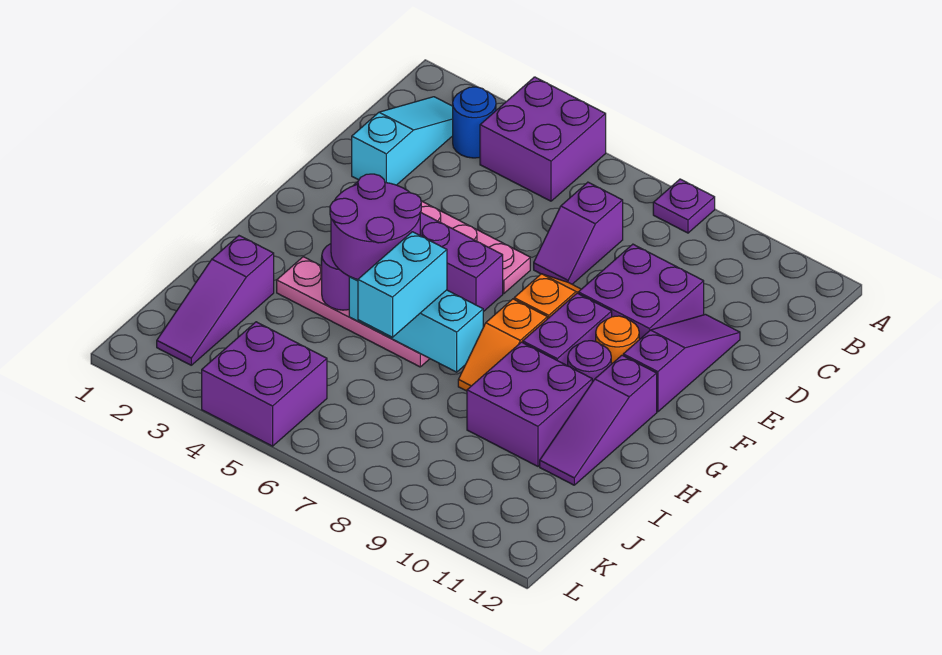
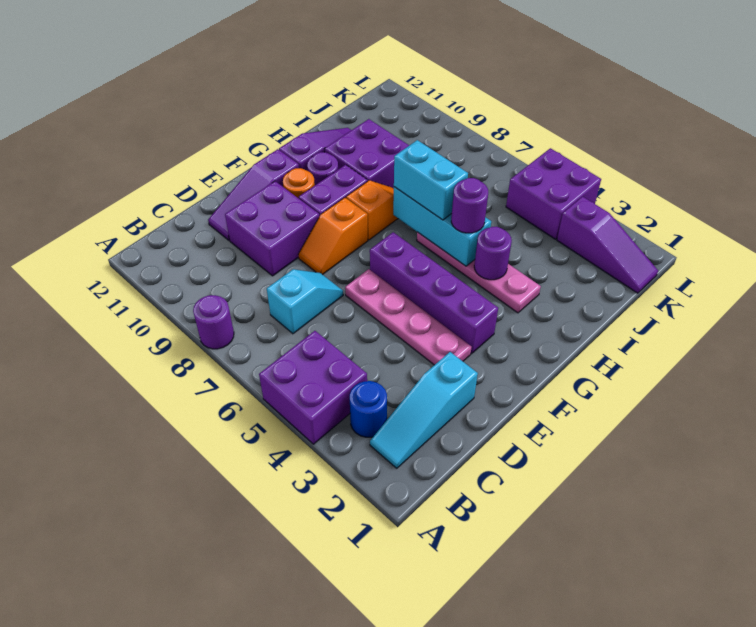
purple 1x1 plate [653,179,715,233] -> purple 1x1 round brick [193,295,234,349]
purple 1x2 slope [534,182,623,284] -> cyan 1x2 slope [267,269,343,334]
purple 2x2 round brick [330,174,421,279] -> purple 1x1 round brick [451,178,488,233]
cyan 1x2 brick [358,232,447,337] -> cyan 1x2 brick turned to [394,140,468,220]
purple 1x3 slope [157,236,274,365] -> purple 1x3 slope turned to [557,197,658,293]

